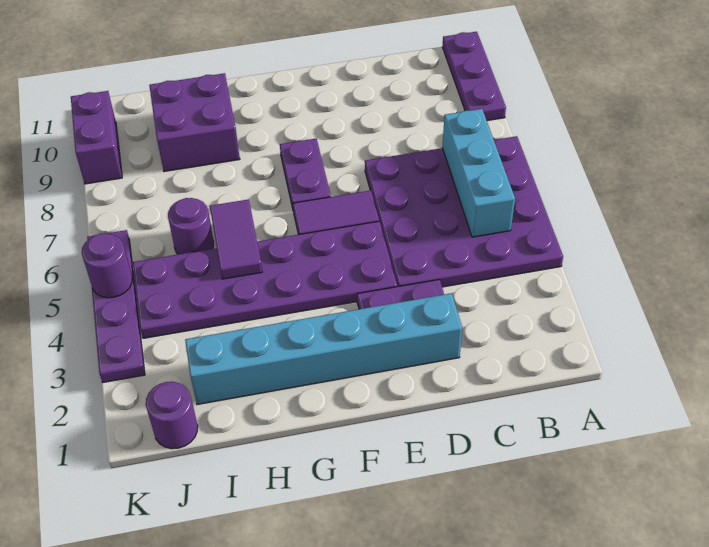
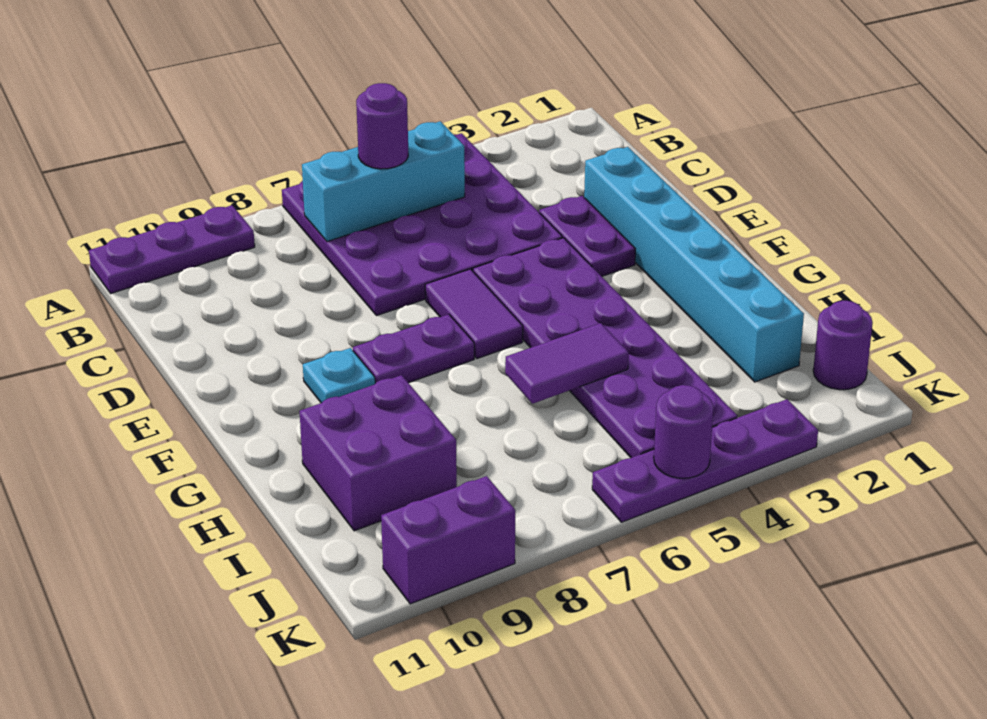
none -> cyan 1x1 plate [303,348,375,403]
purple 1x1 round brick [168,198,214,254] -> purple 1x1 round brick moved to [356,83,408,169]

